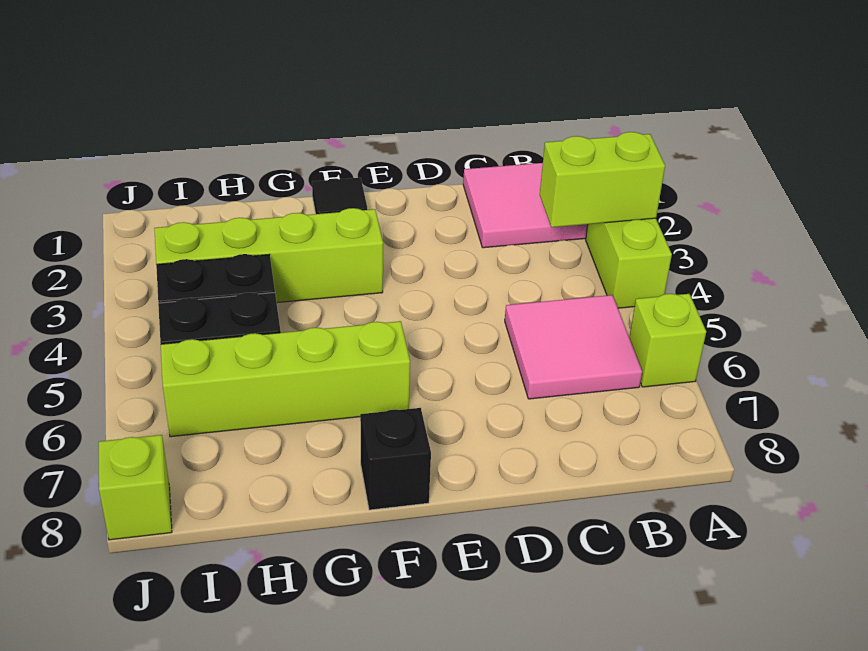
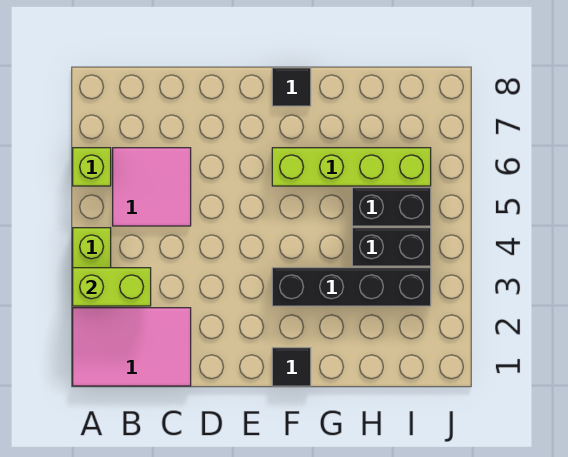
lime 1x4 brick [154,208,383,303] -> black 1x4 brick [272,268,431,306]
black 1x1 brick [360,408,431,510] -> black 1x1 tile [272,68,311,106]
lime 1x1 brick [99,435,172,540] -> none

